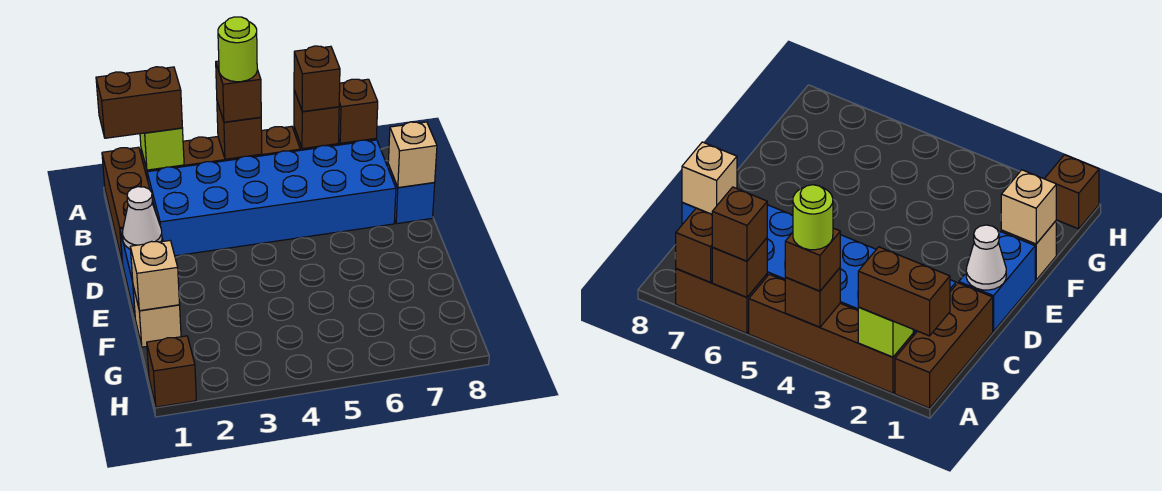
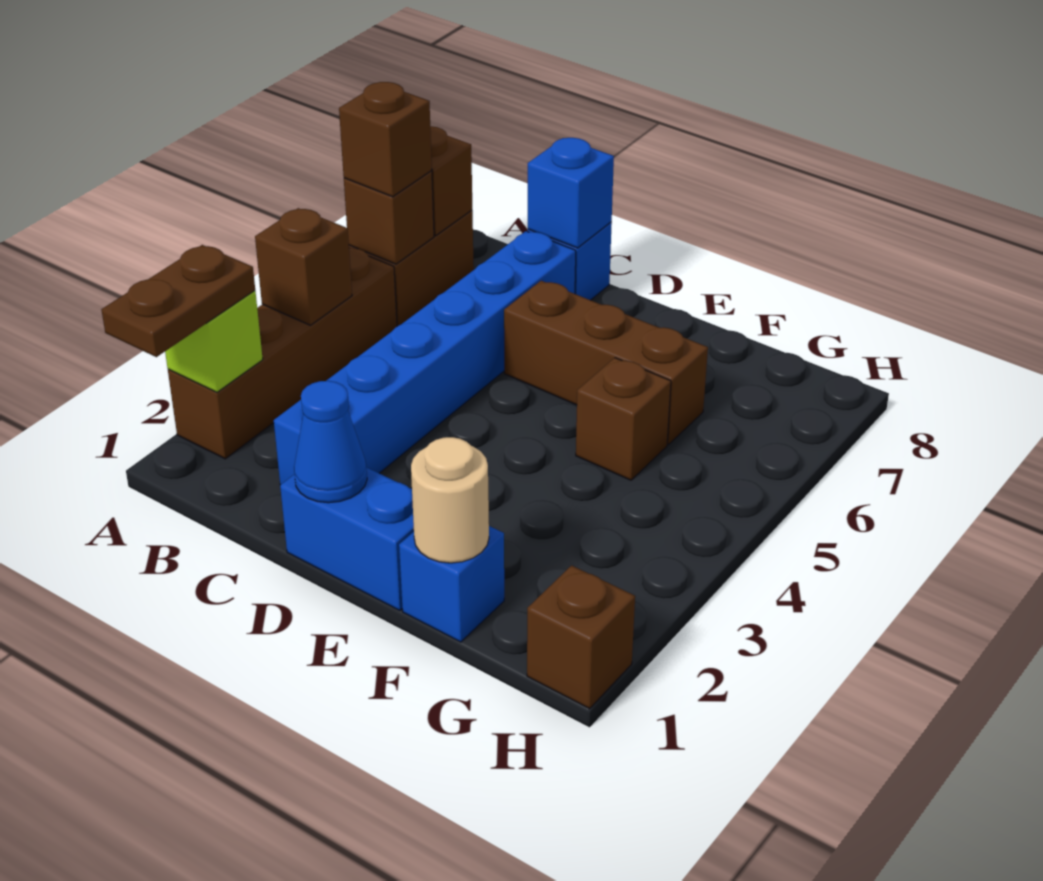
brown 1x3 brick [102,147,155,260] -> brown 1x3 brick moved to [504,281,708,445]
brown 1x2 brick [96,67,182,138] -> brown 1x2 plate [101,245,255,357]
brown 1x1 brick [216,61,261,122] -> brown 1x1 brick moved to [576,358,671,480]
lime 1x1 round brick [218,17,257,82] -> none
blue 2x6 brick [147,140,396,256] -> blue 1x6 brick [274,231,576,485]
tan 1x1 brick [388,122,437,188] -> blue 1x1 brick [528,138,614,248]
white 1x1 cone [123,187,162,249] -> blue 1x1 cone [294,381,367,503]
tan 1x1 brick [133,286,181,347] -> blue 1x1 brick [399,526,504,642]
tan 1x1 brick [130,241,180,311] -> tan 1x1 round brick [411,437,489,563]

